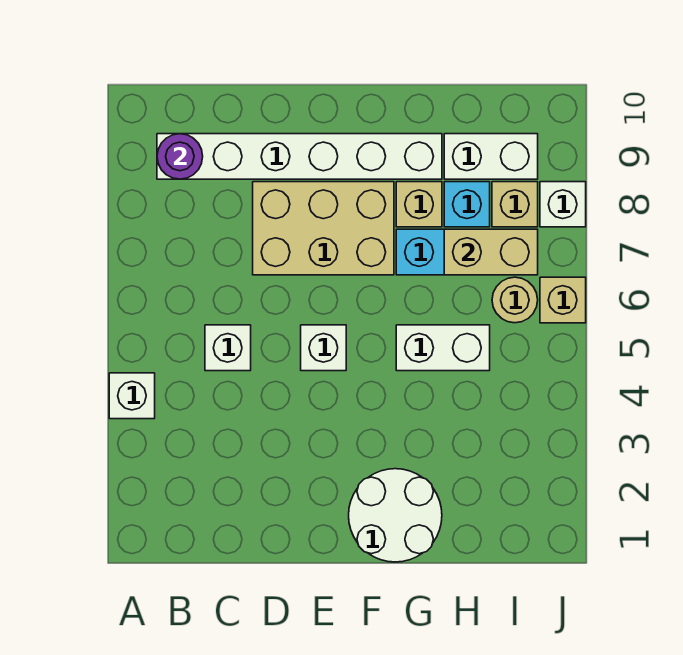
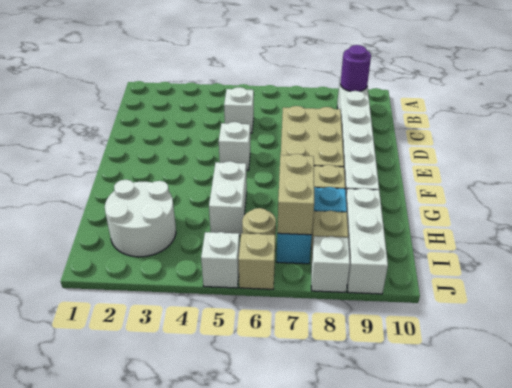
white 1x1 brick [109,373,155,419] -> white 1x1 brick moved to [201,232,240,288]
white 2x2 round brick [349,469,442,562] -> white 2x2 round brick moved to [105,180,176,257]
white 1x2 brick [444,134,538,179] -> white 1x3 brick [346,188,388,294]

